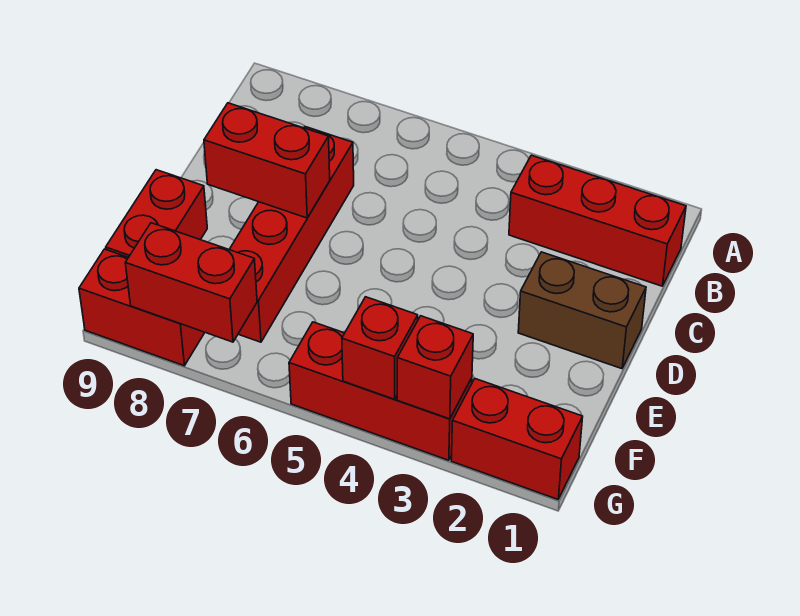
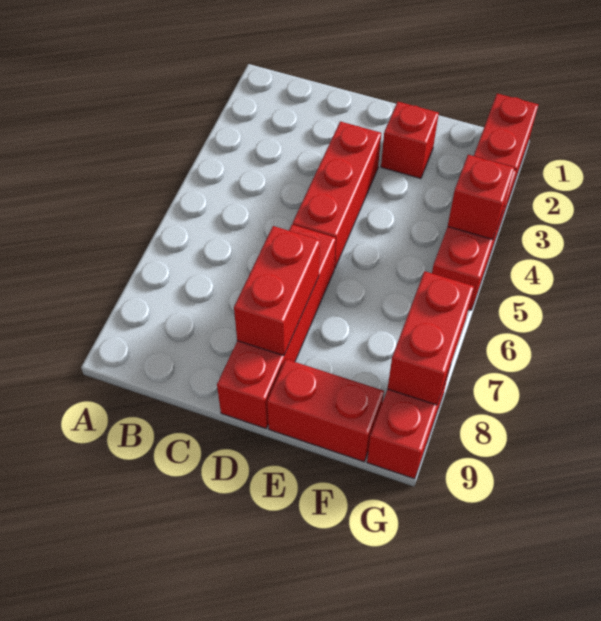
red 1x3 brick [509,155,686,286] -> red 1x3 brick moved to [293,121,381,269]
red 1x4 brick [229,127,354,342] -> red 1x4 brick turned to [217,225,336,428]
brown 1x2 brick [518,252,646,369] -> none
red 1x1 brick [397,316,473,419] -> red 1x1 brick moved to [381,102,439,179]

